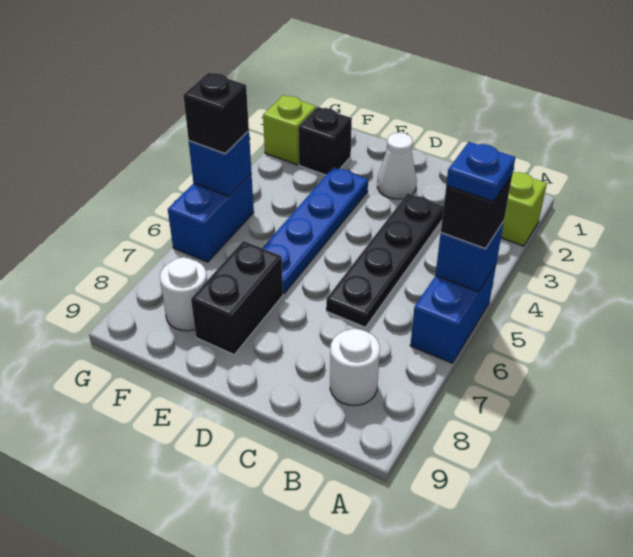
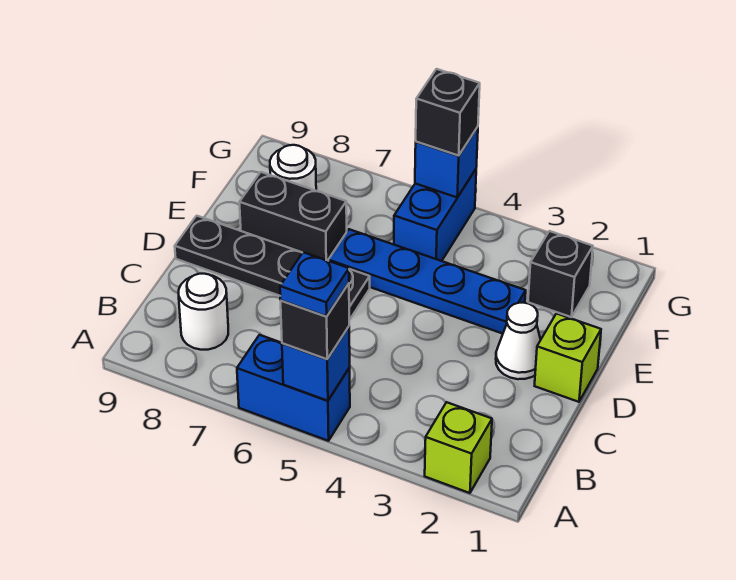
black 1x4 plate [326,193,444,327] -> black 1x4 plate moved to [175,216,370,320]
lime 1x1 brick [263,95,316,165] -> lime 1x1 brick moved to [535,314,601,402]
blue 1x2 brick [168,174,254,262] -> blue 1x2 brick turned to [394,169,476,261]

